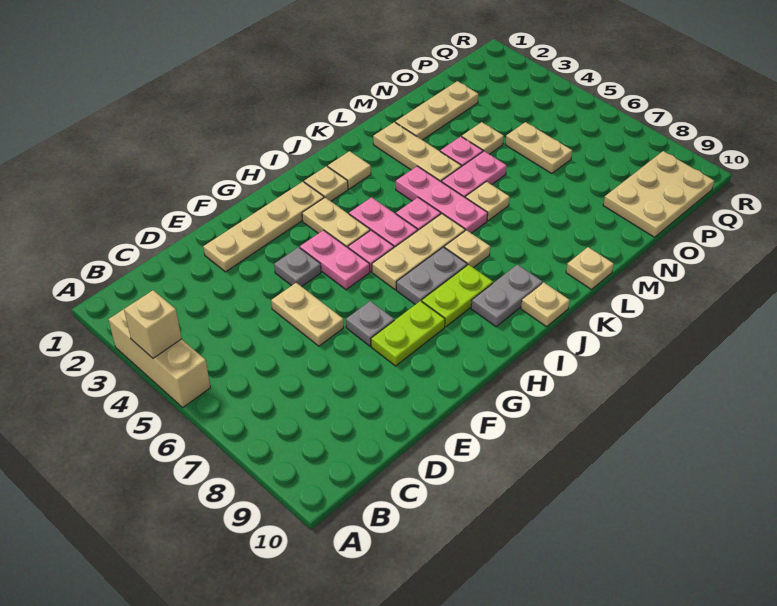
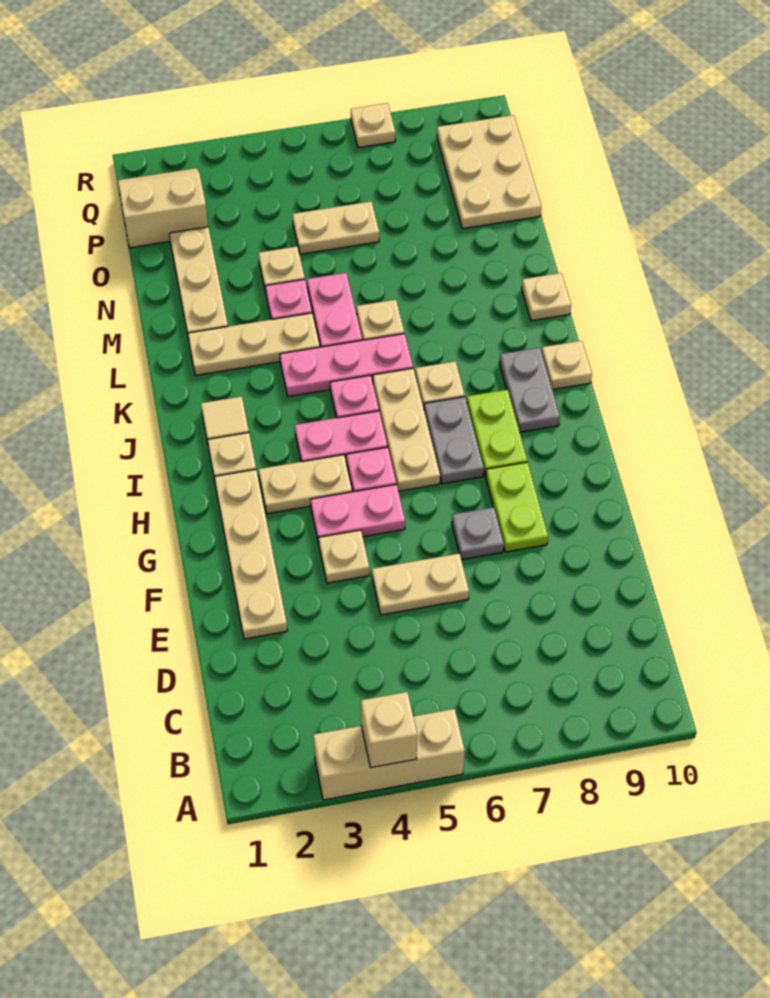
grey 1x1 plate [274,247,321,287] -> tan 1x1 plate [319,530,370,583]
none -> tan 2x2 slope [118,168,208,248]
none -> tan 1x1 plate [351,103,395,148]

